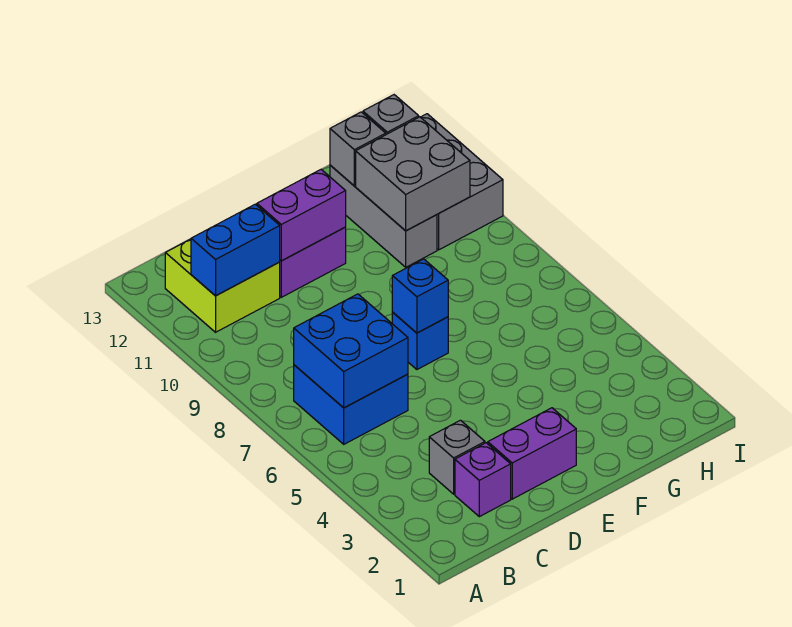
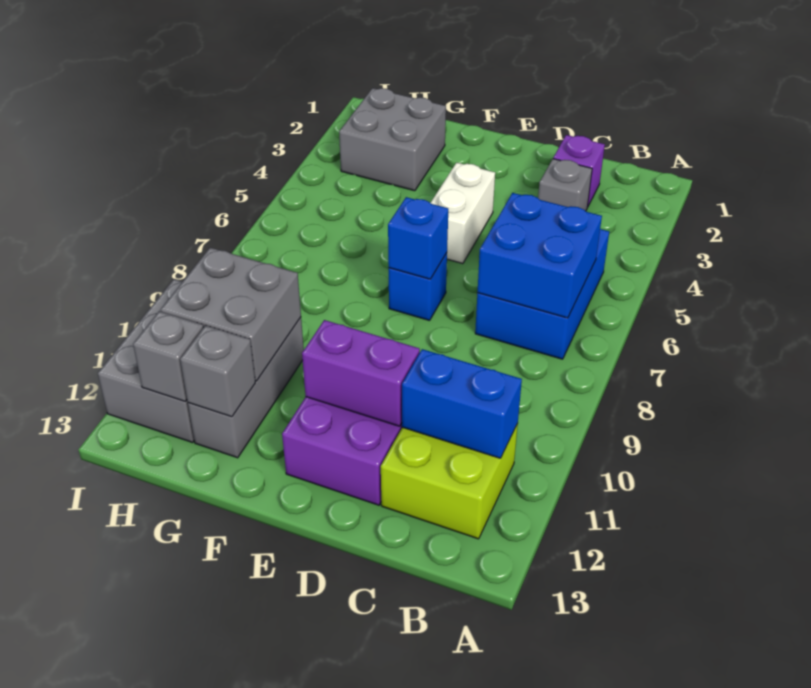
blue 2x2 brick [294,365,408,444] -> blue 2x3 brick [475,229,609,359]
purple 1x2 brick [488,408,576,499] -> none
none -> white 1x2 brick [431,163,495,264]
none -> grey 2x2 brick [339,88,446,191]

